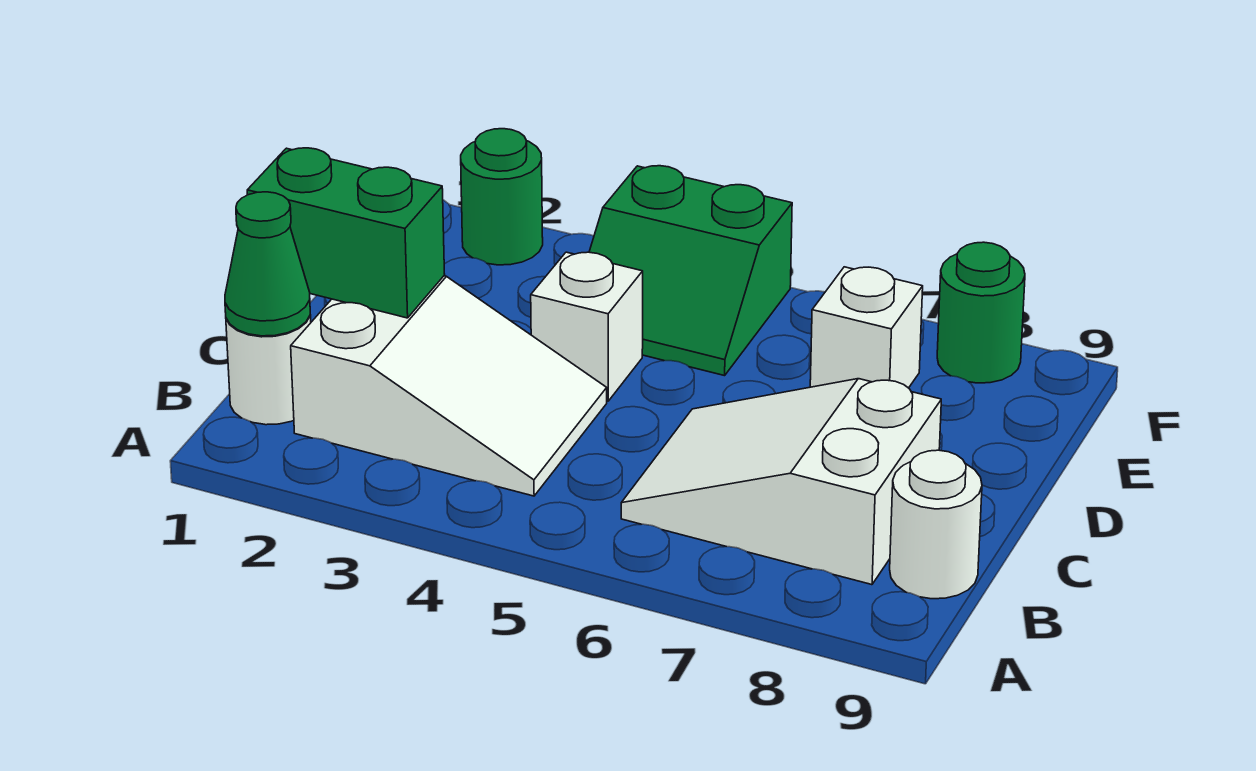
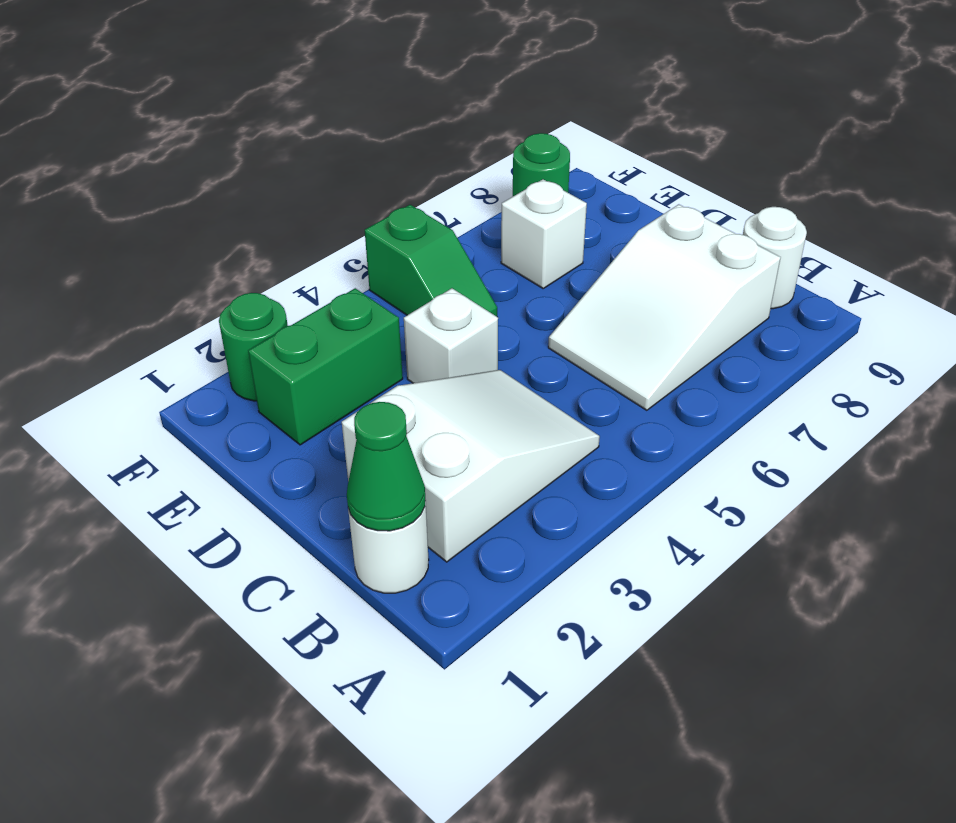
green 1x2 brick [247,148,445,318] -> green 1x2 brick moved to [248,288,403,445]
green 2x2 slope [589,166,792,376] -> green 1x2 slope [365,205,497,317]

